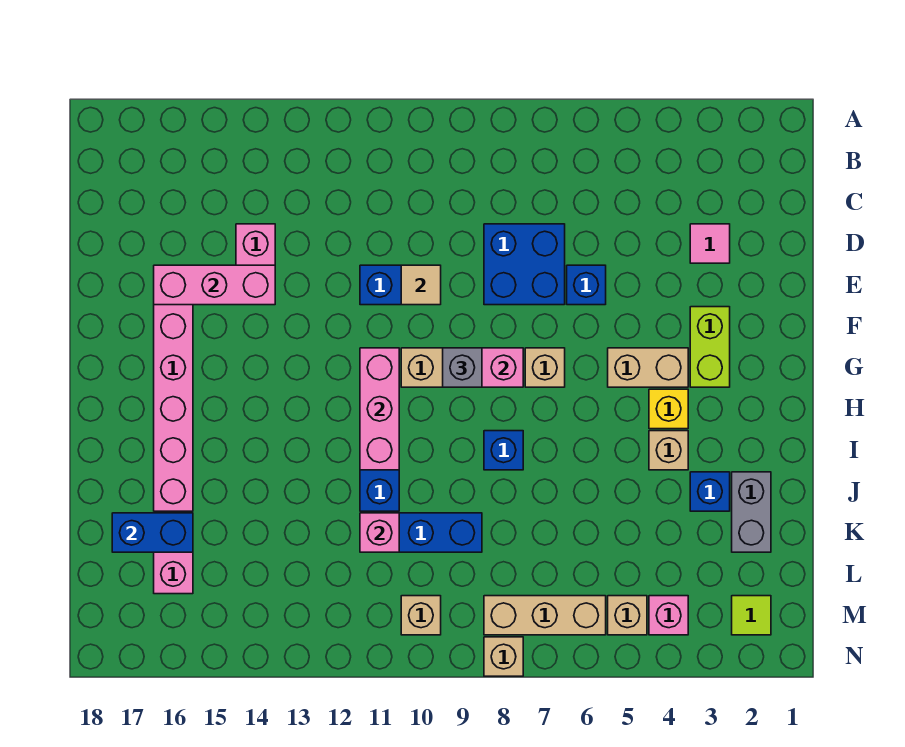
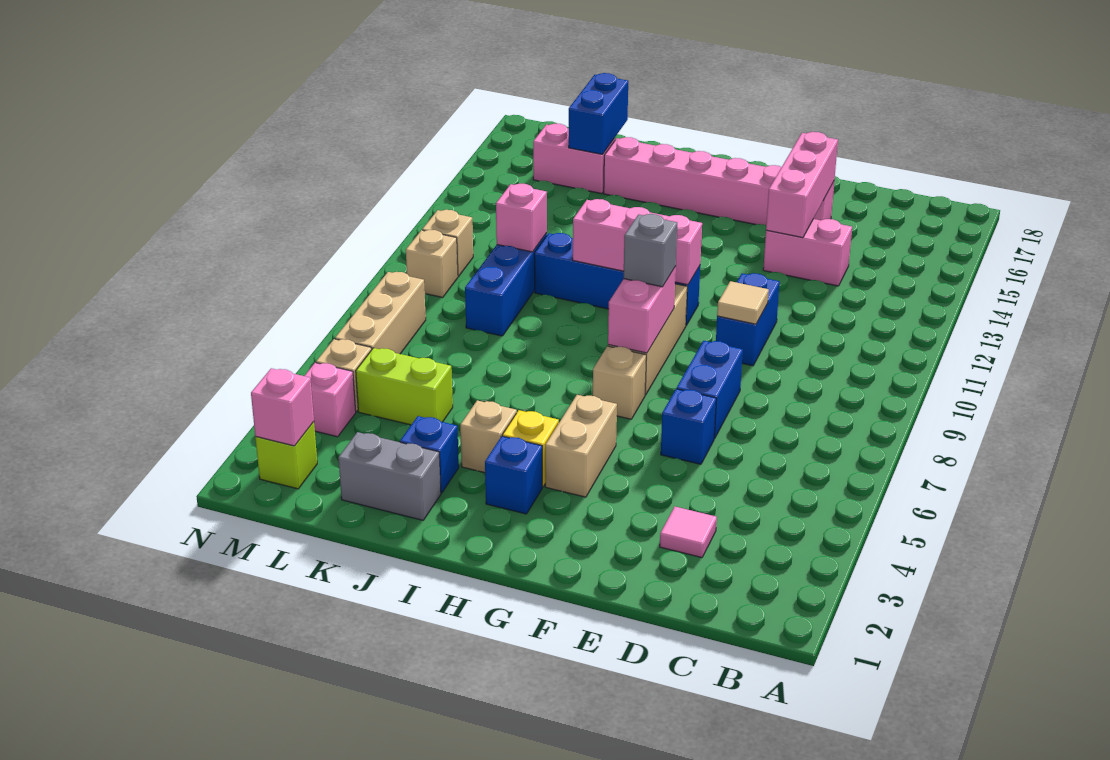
blue 2x2 brick [484,224,565,305] -> blue 1x2 brick [677,341,743,438]
lime 1x2 brick [690,307,730,387] -> lime 1x2 brick moved to [356,348,453,425]
blue 1x1 brick [484,431,523,470] -> blue 1x1 brick moved to [485,436,542,514]
lime 1x1 tile [732,596,771,635] -> lime 1x1 brick [255,422,317,489]
none -> pink 1x1 brick [251,368,314,446]
tan 1x1 brick [484,637,523,676] -> tan 1x1 brick moved to [422,210,473,276]

